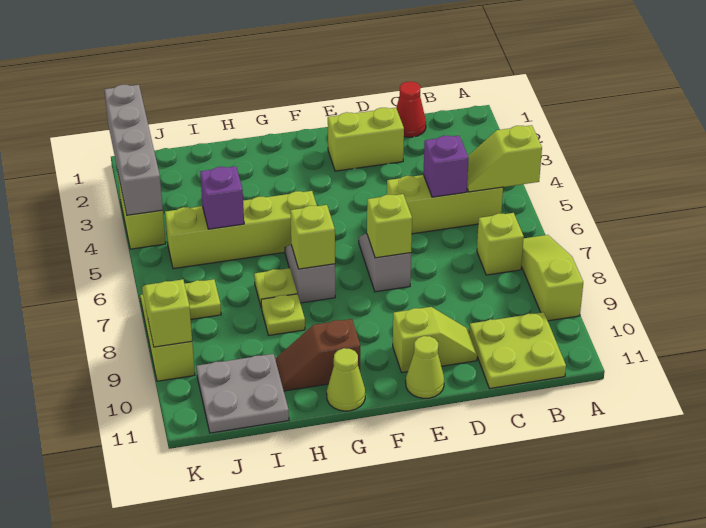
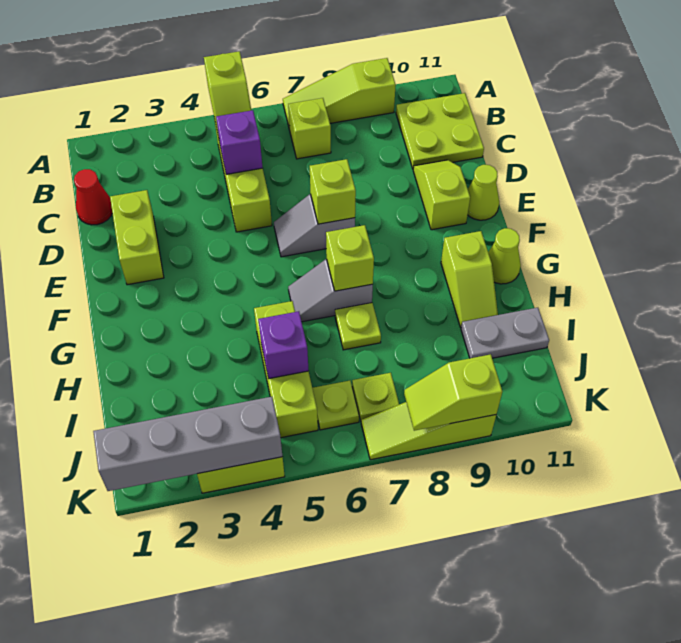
lime 1x4 brick [165,191,317,269] -> lime 1x3 brick [254,301,318,438]
brown 1x2 slope [276,319,360,391] -> lime 1x2 slope [441,231,498,327]
lime 1x1 plate [261,294,305,335] -> lime 1x1 plate moved to [312,381,359,430]
grey 2x2 plate [196,354,289,433] -> grey 1x2 plate [461,308,549,358]

